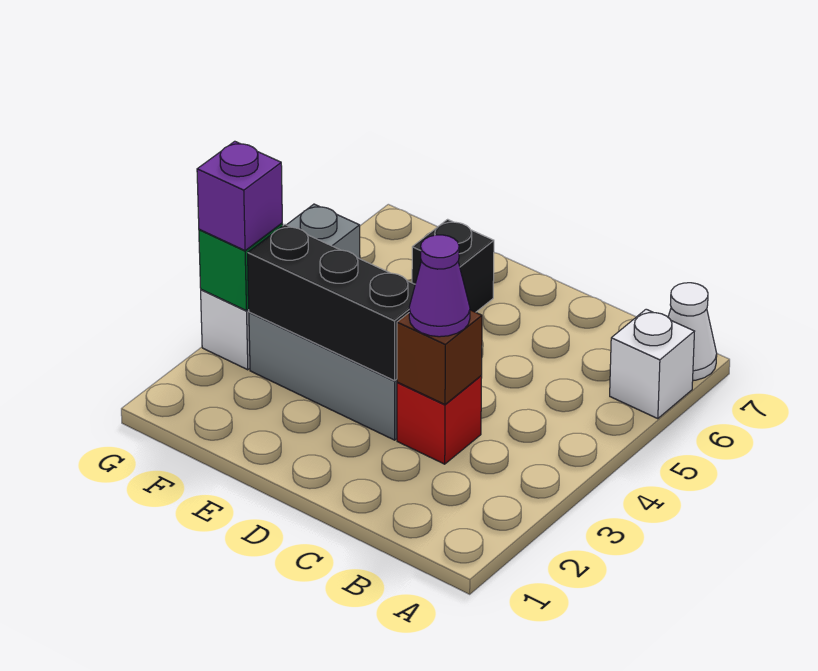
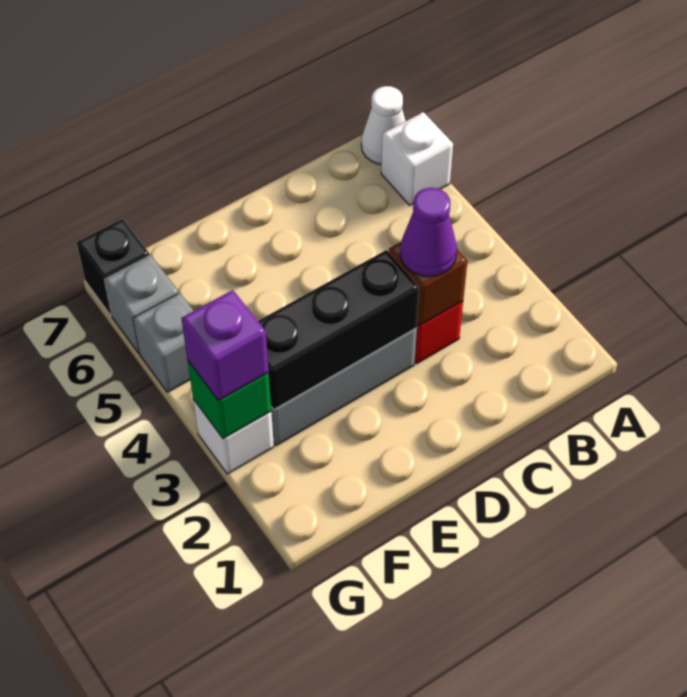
black 1x1 brick [412,219,494,312] -> black 1x1 brick moved to [77,219,150,316]
none -> grey 1x1 brick [105,255,179,353]

